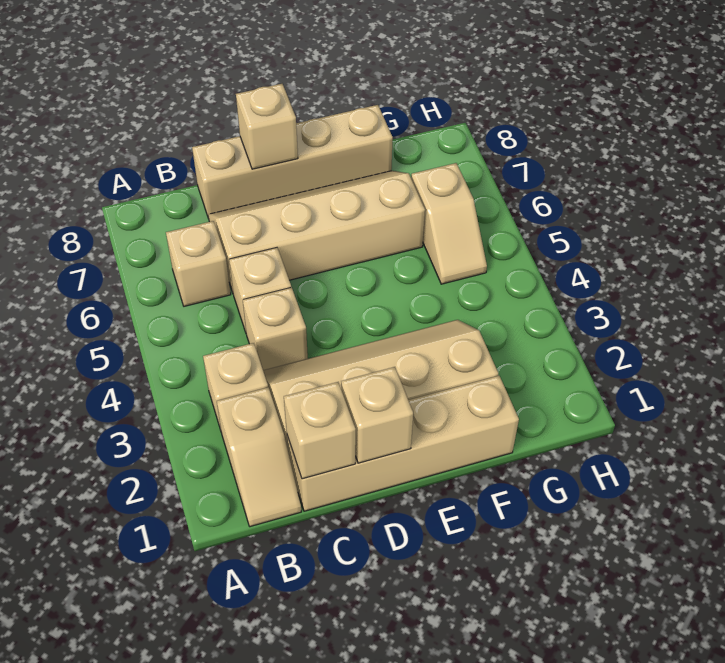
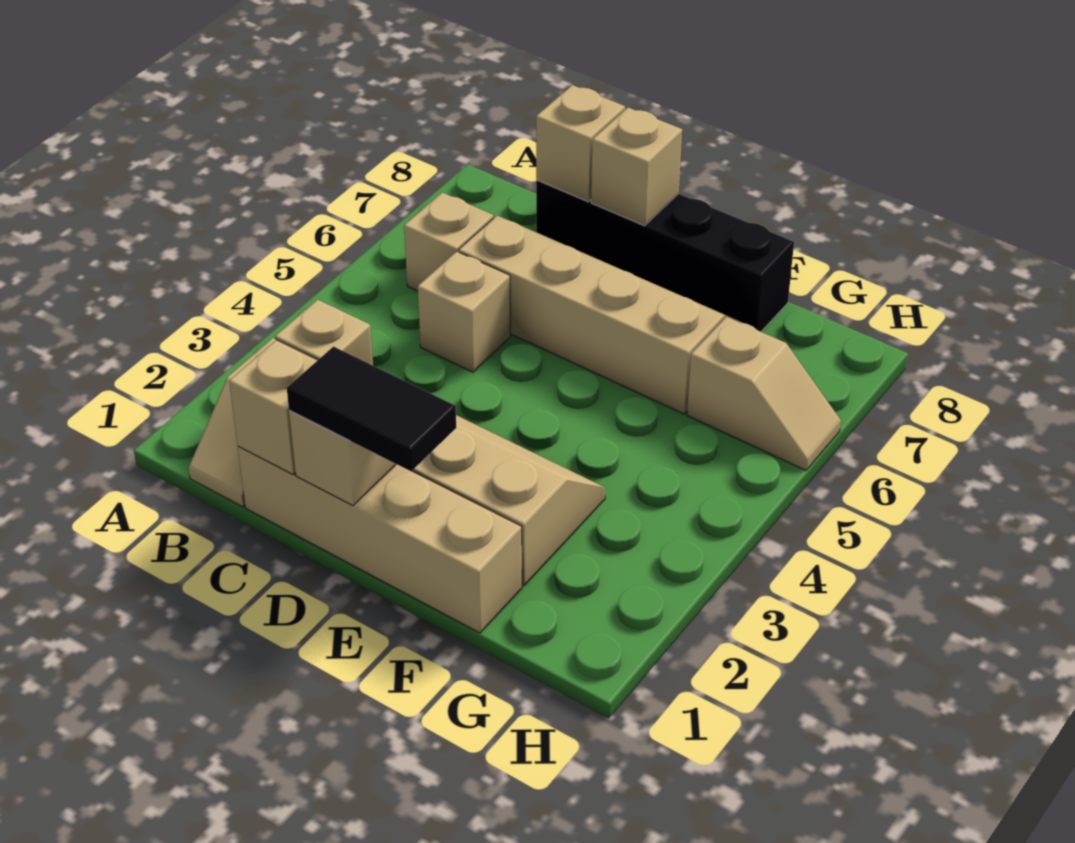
tan 1x1 brick [243,287,308,370] -> tan 1x1 brick moved to [536,85,625,202]
tan 1x4 brick [192,105,393,219] -> black 1x4 brick [536,180,794,332]
none -> black 1x2 tile [287,347,456,471]
tan 1x2 slope [411,163,487,284] -> tan 1x2 slope turned to [687,317,841,470]

